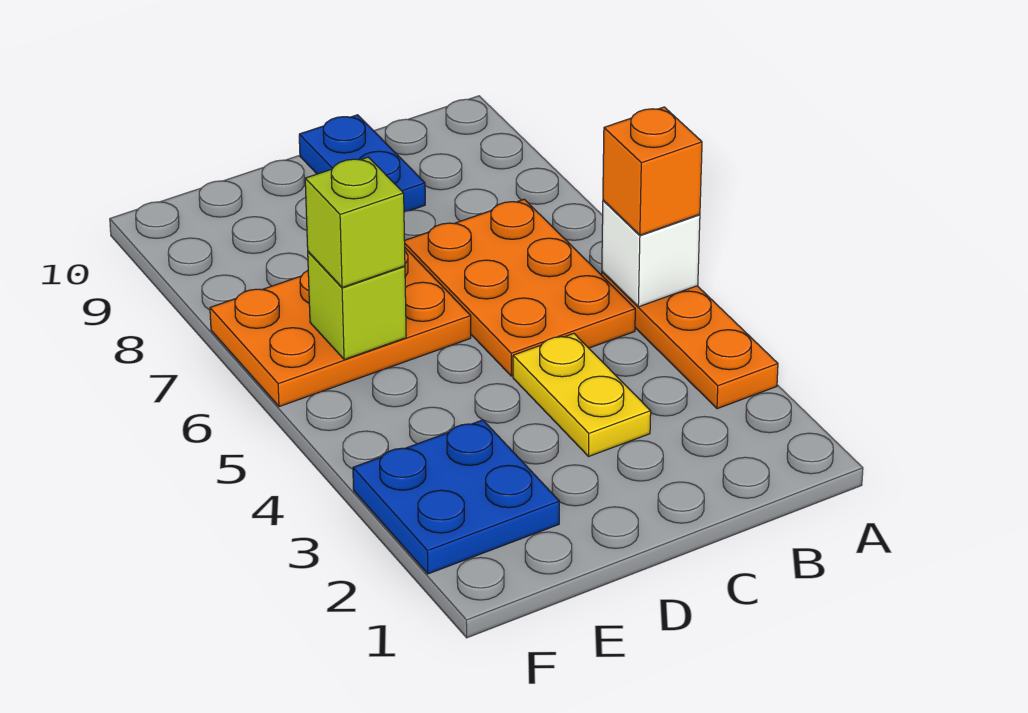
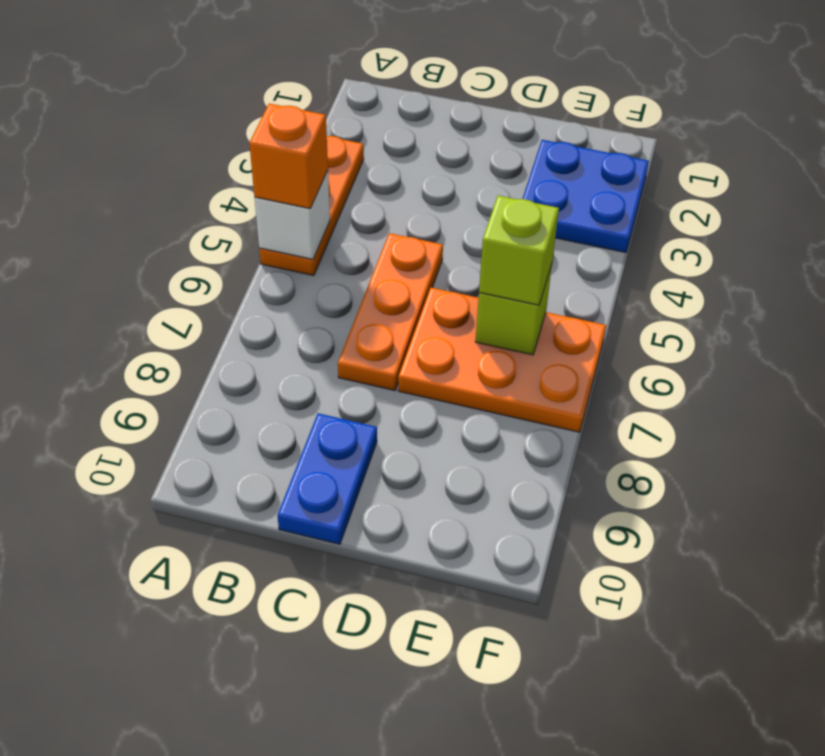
orange 2x3 plate [405,199,635,376] -> orange 1x3 plate [338,233,443,391]
yellow 1x2 plate [513,333,651,456] -> none

